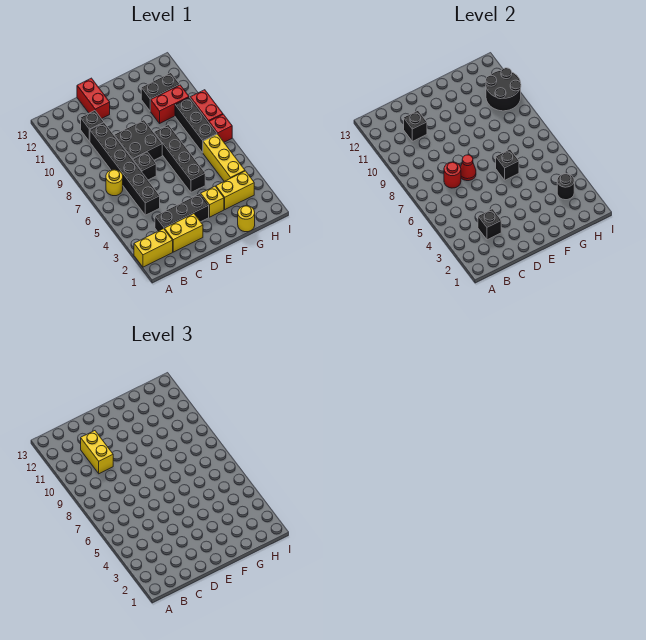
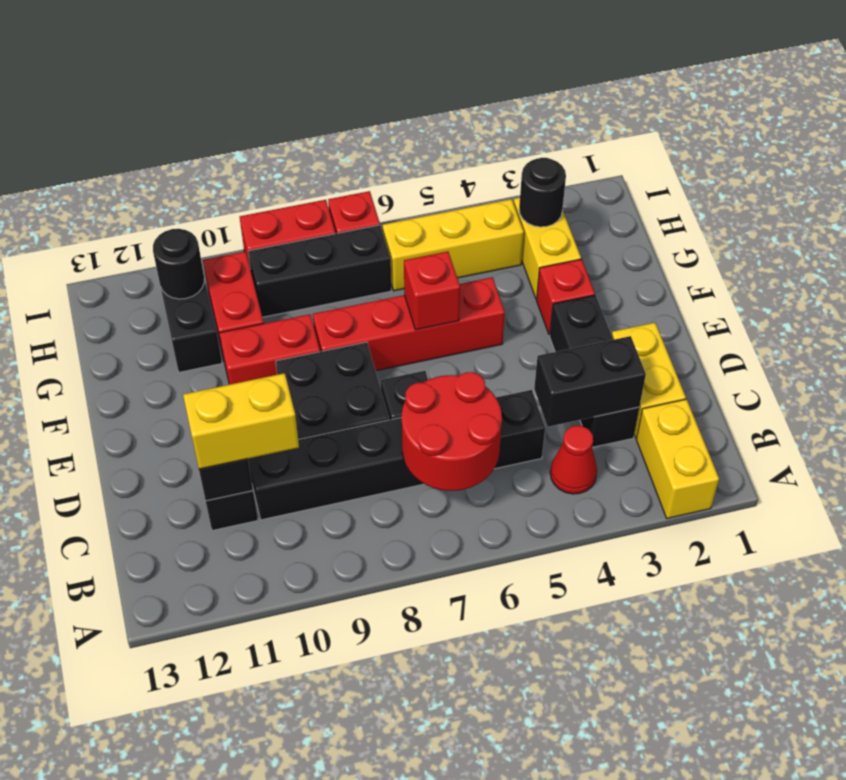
yellow 1x1 round brick [106,170,123,196] -> none
black 1x1 brick [478,209,501,240] -> black 1x2 brick [534,336,646,427]
red 1x1 round brick [444,162,461,188] -> red 2x2 round brick [402,372,502,491]
red 1x1 cone [461,155,476,181] -> red 1x1 cone moved to [550,426,597,494]
red 1x2 brick [77,78,110,119] -> red 1x2 brick moved to [219,314,320,385]
yellow 1x1 brick [201,186,224,217] -> red 1x1 brick [537,259,595,335]
black 1x4 brick [154,125,205,192] -> red 1x4 brick [313,277,505,371]
black 1x1 brick [496,149,519,180] -> red 1x1 brick [404,251,460,330]
yellow 1x1 round brick [238,206,255,232] -> none
black 2x2 round brick [486,68,521,111] -> black 1x1 round brick [153,229,204,299]

